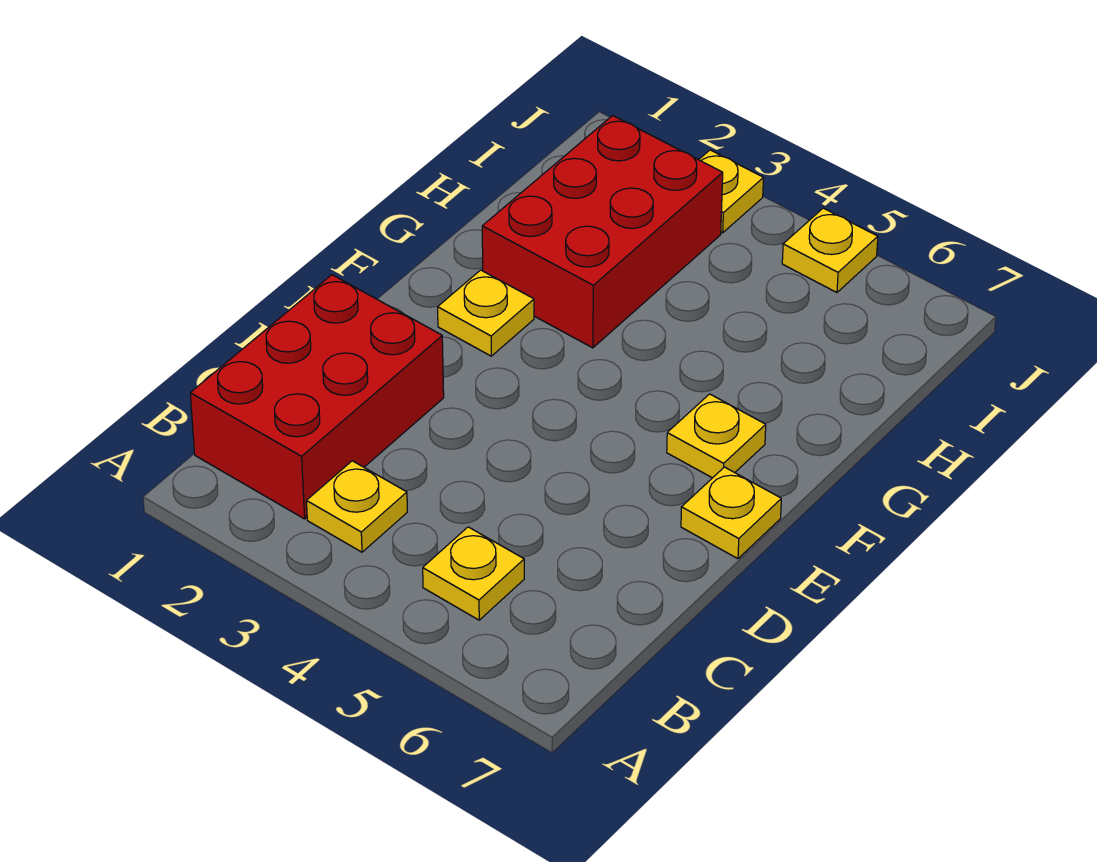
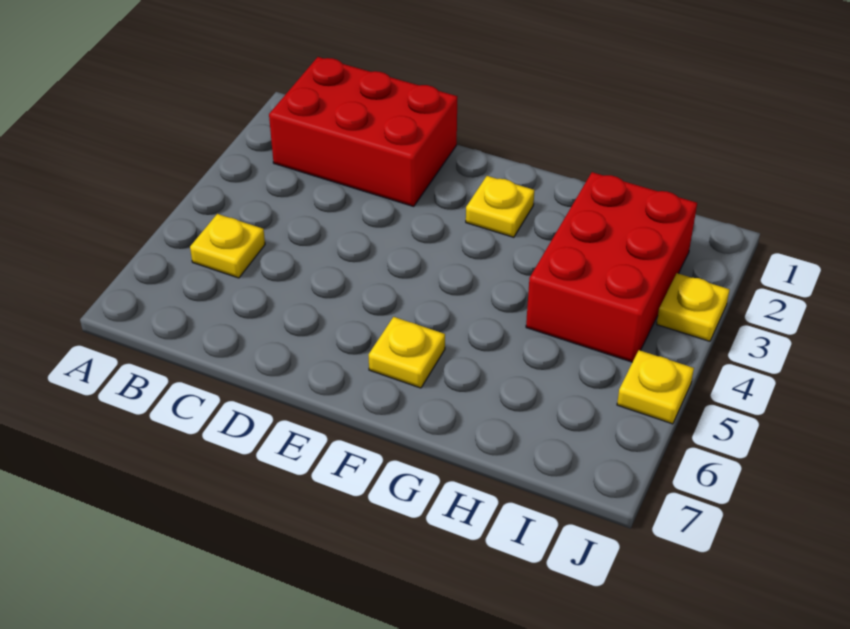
yellow 1x1 plate [306,461,407,552] -> none
yellow 1x1 plate [681,467,781,559] -> none
red 2x3 brick [482,116,723,348] -> red 2x3 brick turned to [526,172,697,362]

